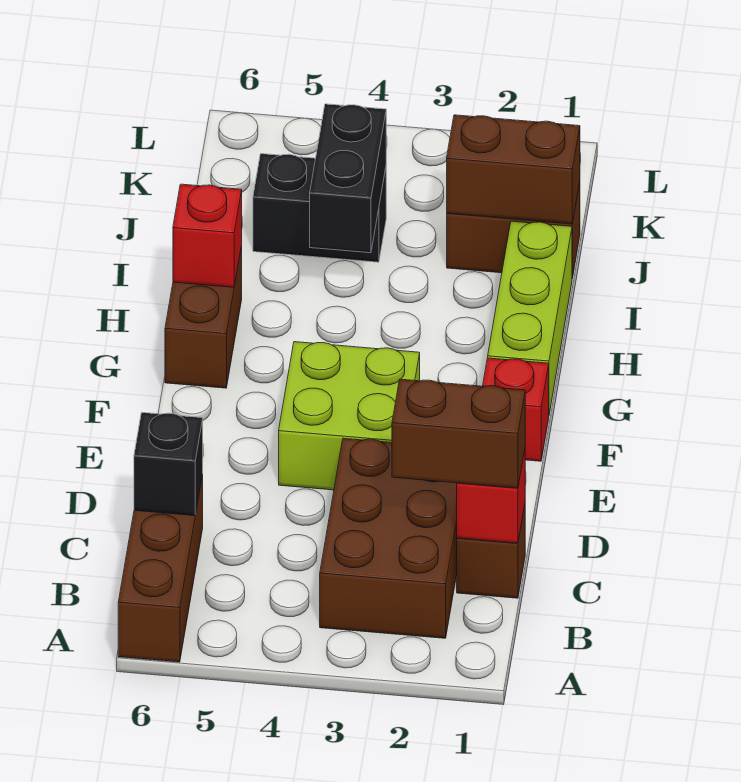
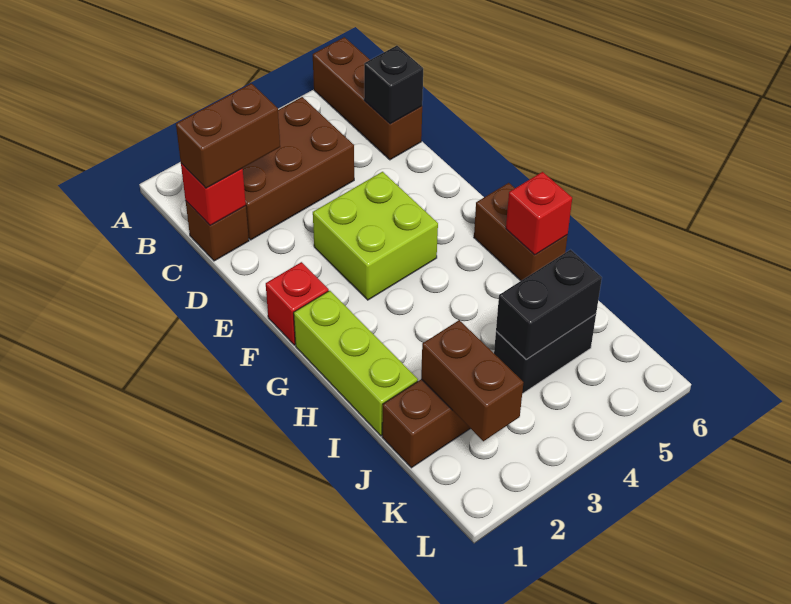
brown 2x3 brick [320,438,457,638] -> brown 2x3 brick turned to [242,97,354,240]
black 1x2 brick [310,104,386,253] -> black 1x2 brick turned to [496,250,602,359]
brown 1x2 brick [447,115,580,224] -> brown 1x2 brick turned to [421,320,524,441]

